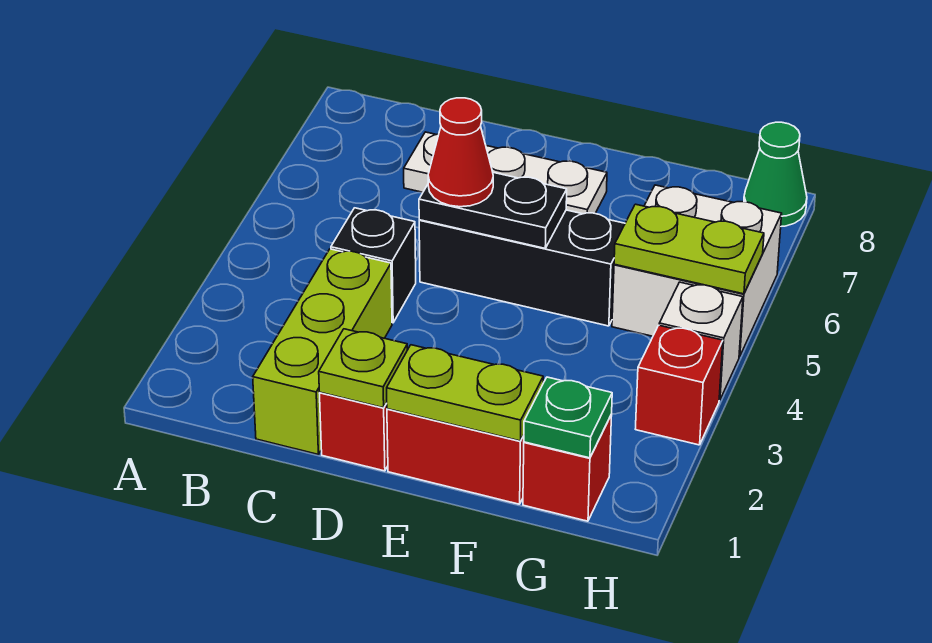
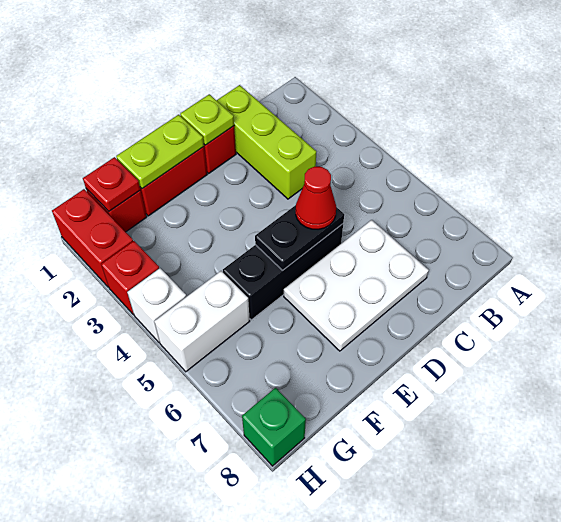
black 1x1 brick [331,208,416,323] -> none
white 1x3 plate [404,132,607,214] -> white 2x3 plate [284,220,429,351]
green 1x1 plate [524,377,612,458] -> red 1x1 plate [83,157,140,211]
white 2x2 brick [612,185,782,357] -> white 1x2 brick [154,271,250,372]
lime 1x2 plate [614,204,764,294] -> none
none -> red 1x2 brick [52,189,133,287]
green 1x1 cone [744,122,807,226] -> green 1x1 brick [242,388,306,466]

